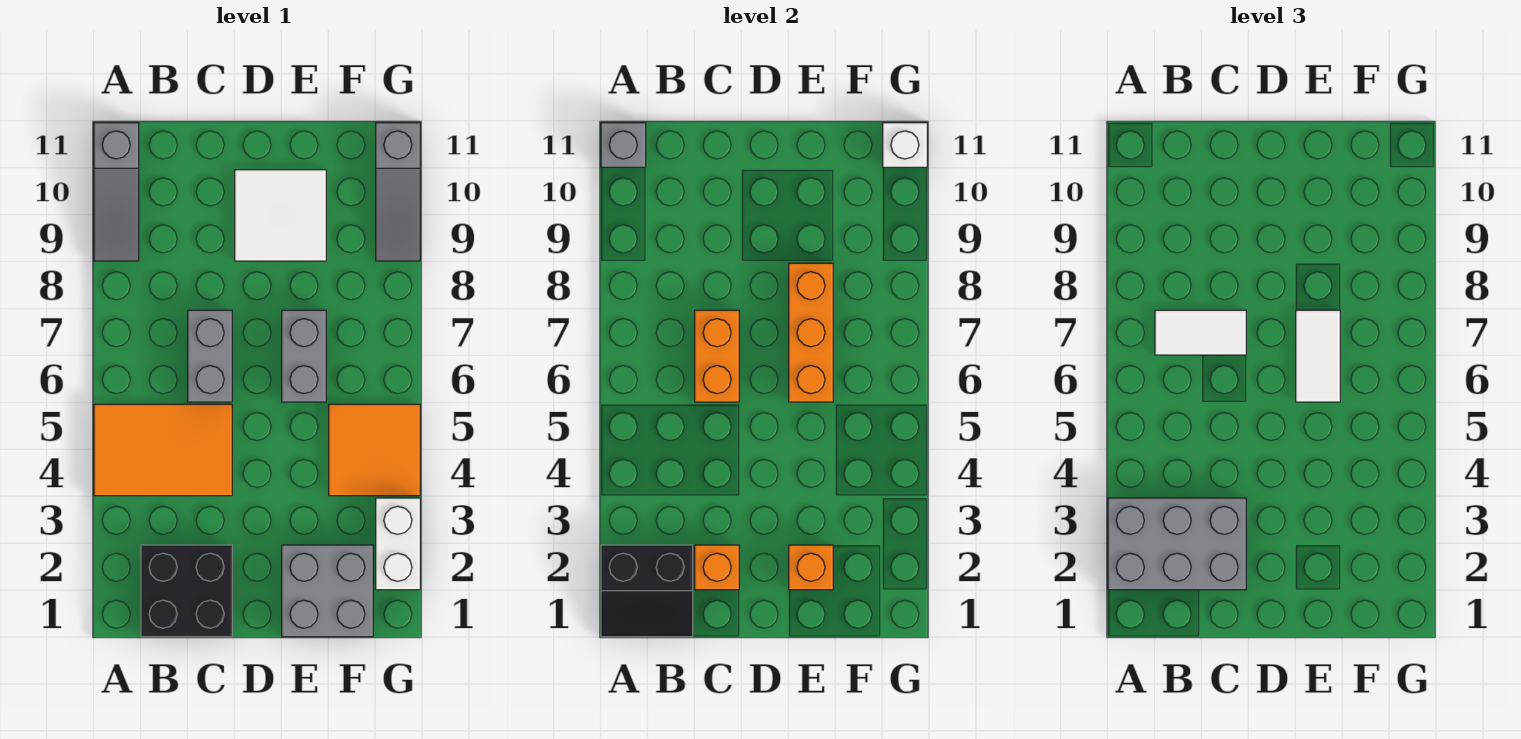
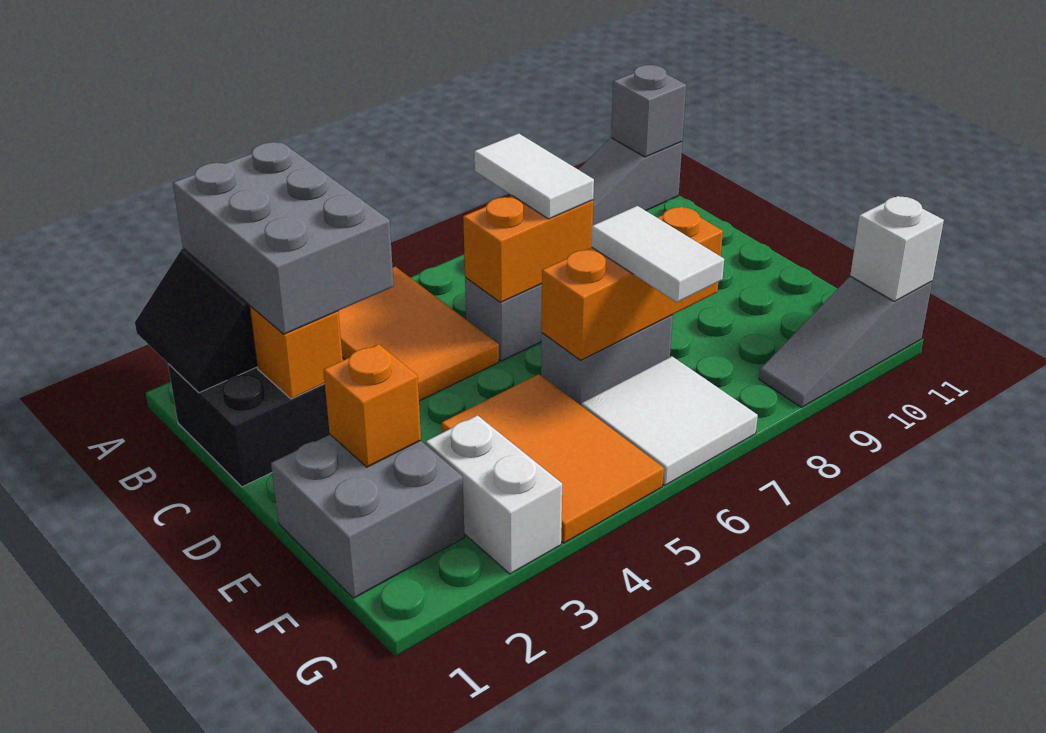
white 2x2 tile [235,170,326,261] -> white 2x2 tile moved to [581,356,758,485]
white 1x2 tile [1296,310,1340,402] -> white 1x2 tile turned to [591,206,724,302]
orange 2x2 tile [329,404,420,496] -> orange 2x3 tile [442,374,664,543]
white 1x2 brick [376,498,420,590] -> white 1x2 brick turned to [426,415,562,574]

